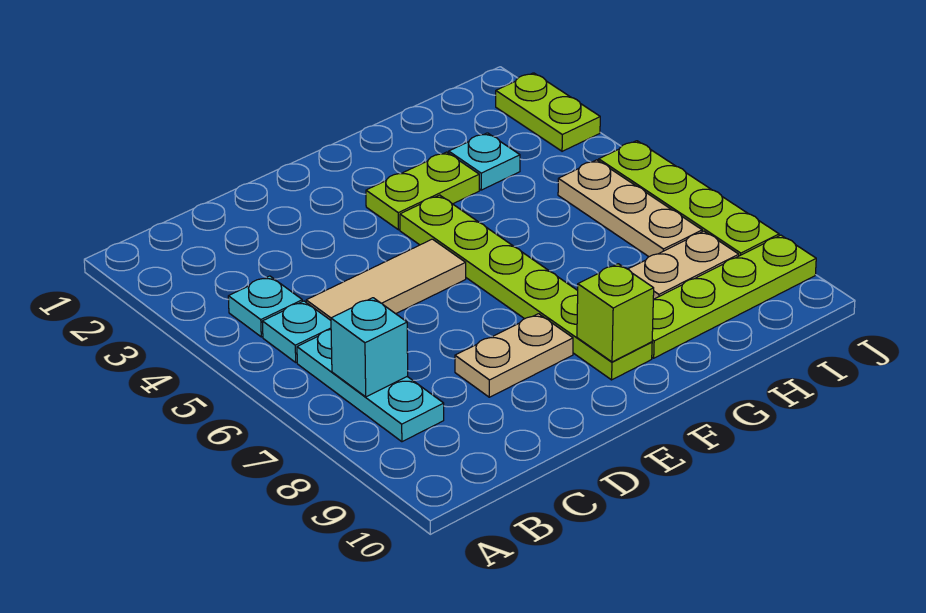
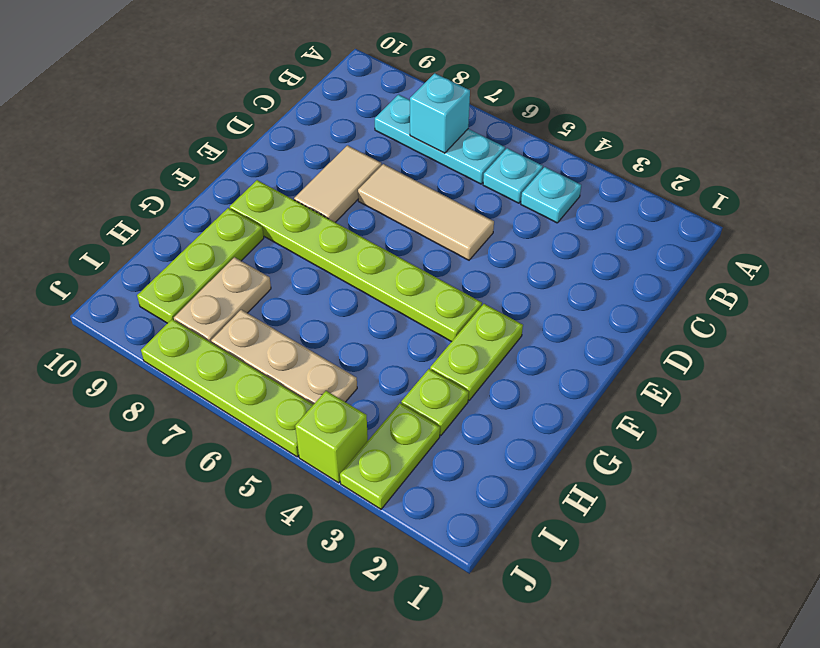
tan 1x3 tile [306,239,466,320] -> tan 1x3 tile turned to [358,164,494,260]
tan 1x2 plate [455,314,573,397] -> tan 1x2 tile [294,145,382,222]
lime 1x1 brick [577,264,654,362] -> lime 1x1 brick moved to [295,391,368,483]
lime 1x4 plate [652,235,816,358] -> lime 1x3 plate [137,208,264,323]
cyan 1x1 plate [449,133,520,190] -> lime 1x1 plate [401,369,469,435]
lime 1x2 plate [496,73,600,151] -> lime 1x2 plate turned to [340,403,440,509]

